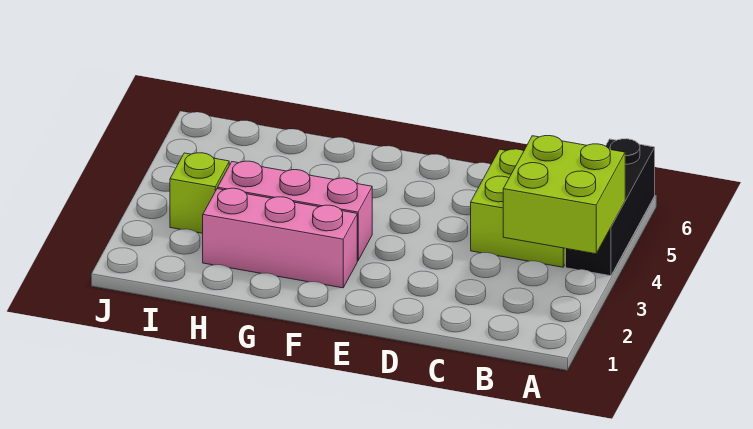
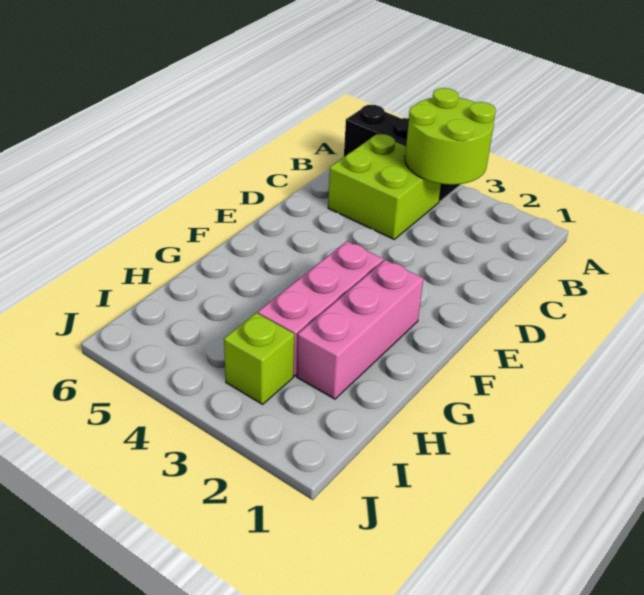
lime 2x2 brick [503,136,625,254] -> lime 2x2 round brick [405,88,496,185]

